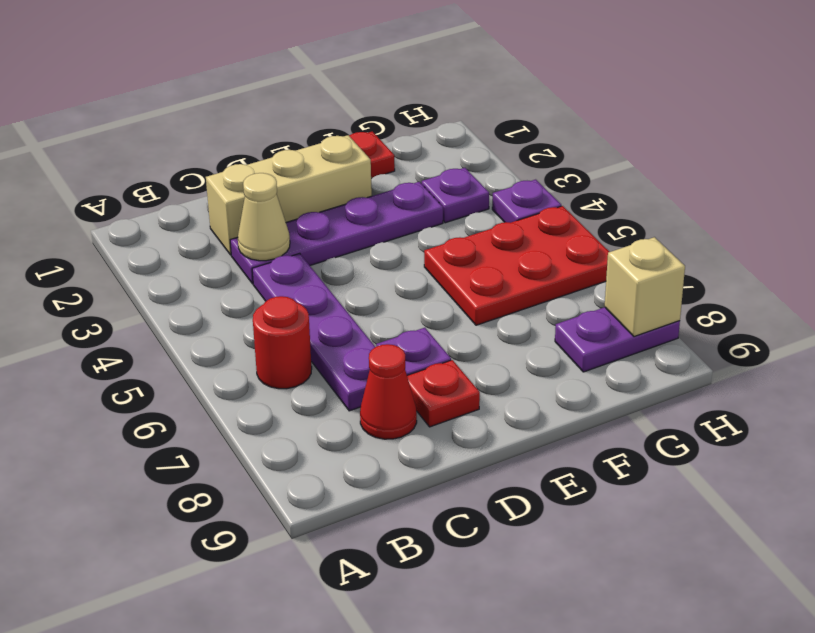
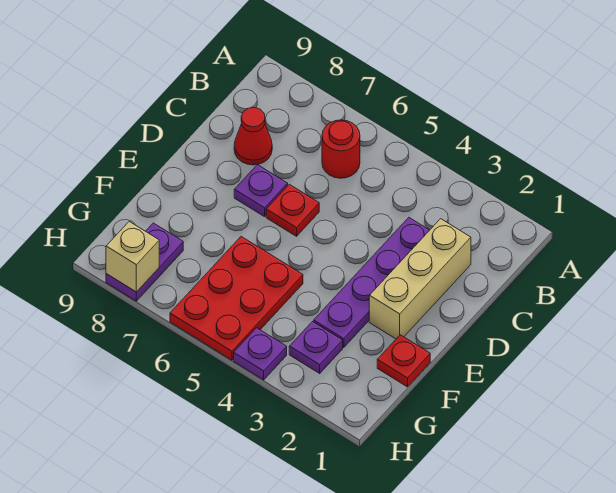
tan 1x1 cone [238,173,290,261] -> none
purple 1x4 plate [252,253,375,411] -> none
red 1x1 plate [407,360,480,427] -> red 1x1 plate moved to [266,184,319,236]

